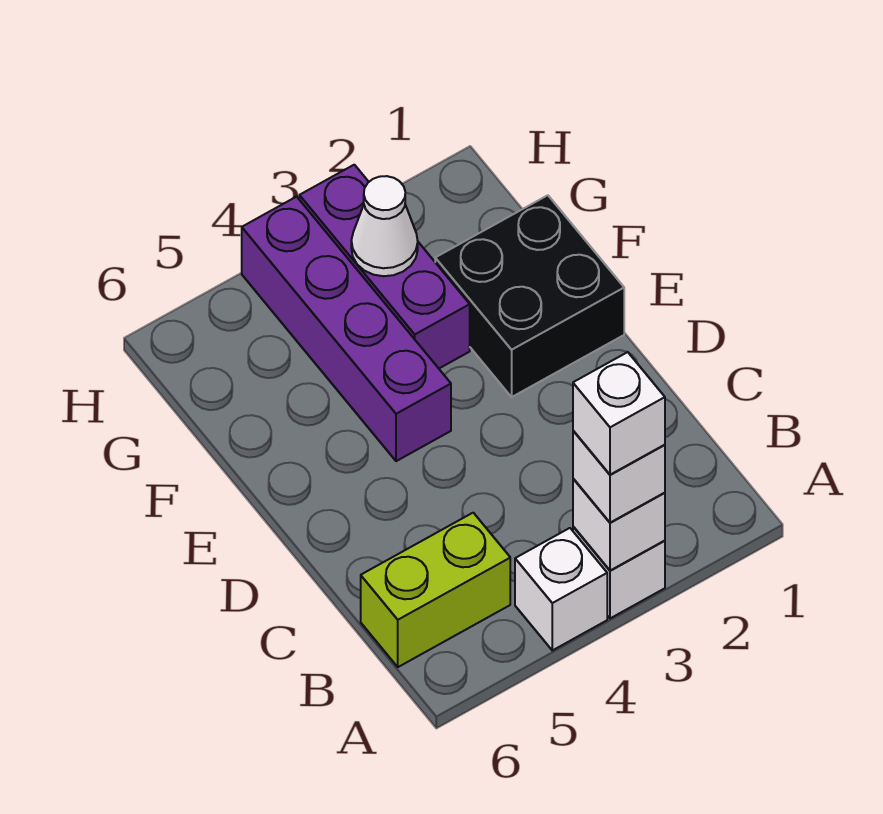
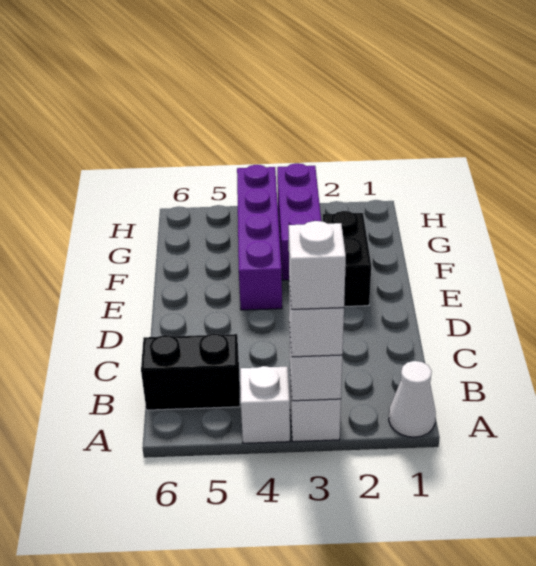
lime 1x2 brick [361,513,510,667] -> black 1x2 brick [141,333,240,410]
black 2x2 brick [435,195,624,397] -> black 1x2 brick [323,211,371,307]
white 1x1 cone [351,176,418,276] -> white 1x1 cone moved to [389,361,436,437]

